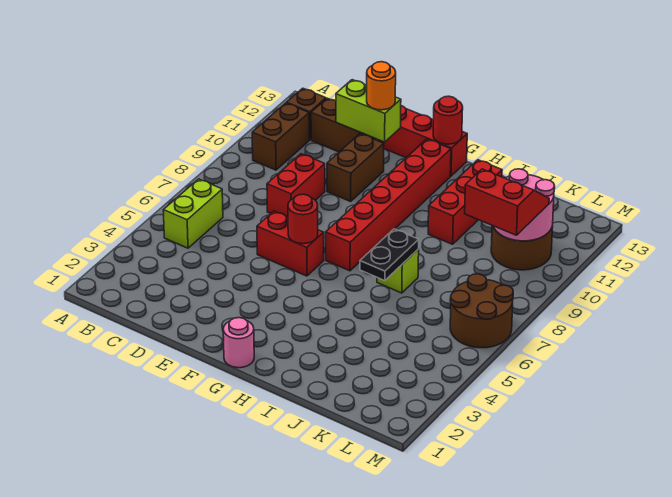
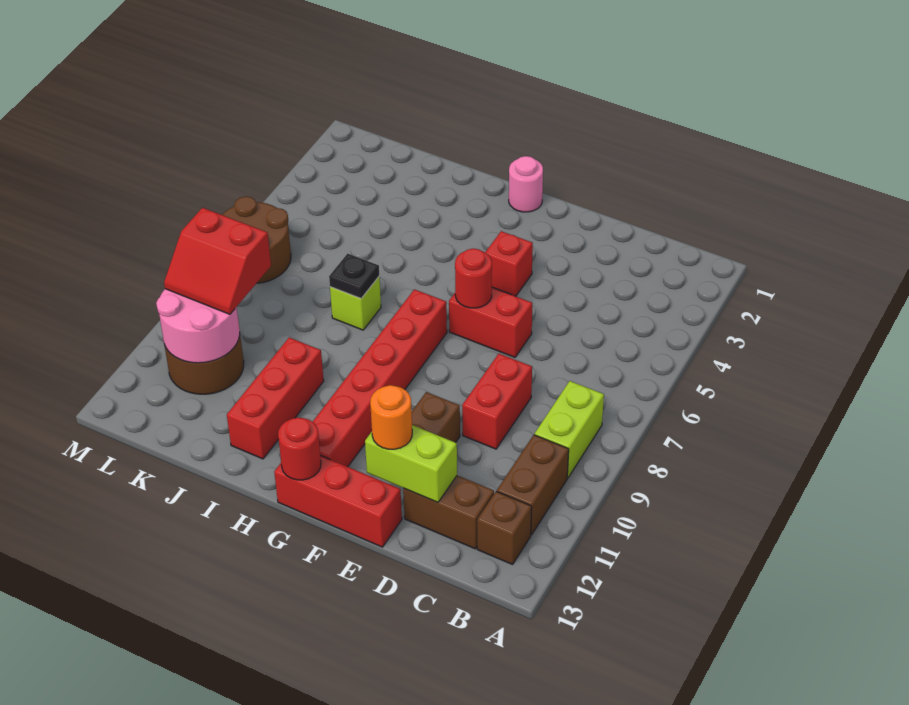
lime 1x2 brick [163,179,223,248] -> lime 1x2 brick moved to [535,381,604,478]
none -> red 1x1 brick [485,231,533,296]
black 1x2 plate [360,229,419,281] -> black 1x1 plate [329,253,379,298]

